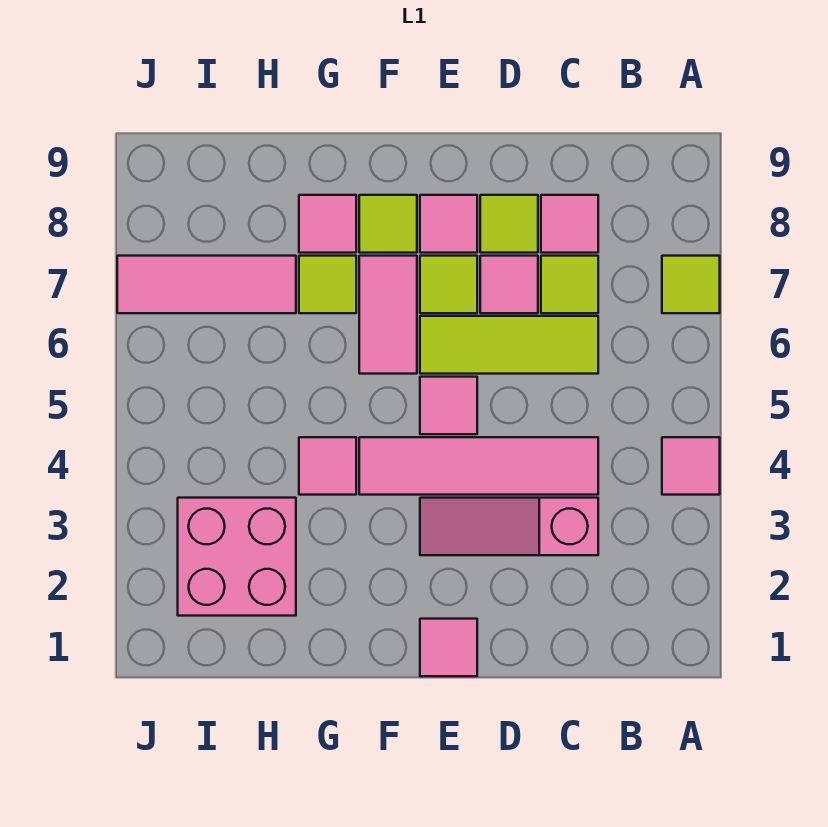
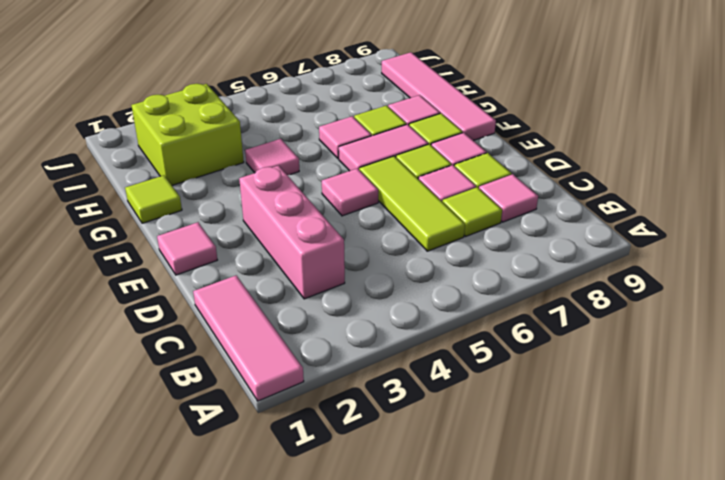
pink 1x1 tile [662,437,720,495] -> pink 1x1 tile moved to [319,116,372,159]
lime 1x1 tile [662,256,720,313] -> lime 1x1 tile moved to [125,175,182,223]
pink 1x3 slope [420,498,598,555] -> pink 1x3 brick [239,165,345,299]
pink 1x4 tile [359,437,598,495] -> pink 1x4 tile moved to [382,52,496,141]
pink 2x2 brick [178,498,296,616] -> lime 2x2 brick [131,84,244,185]
pink 1x3 tile [117,256,296,313] -> pink 1x3 tile moved to [193,275,304,401]

